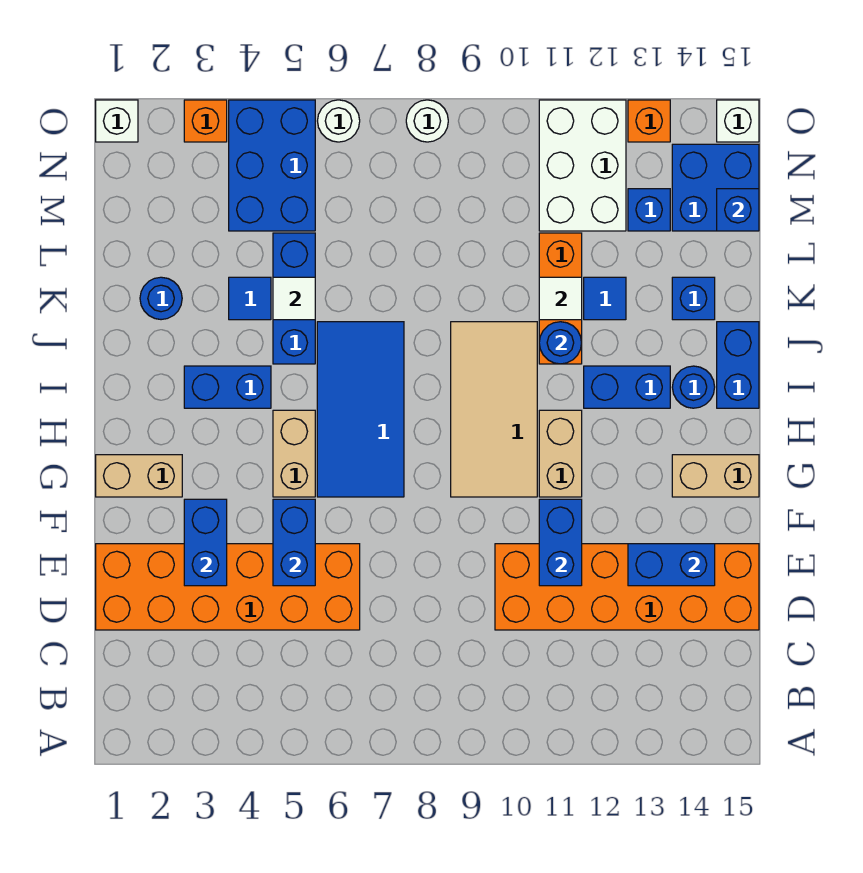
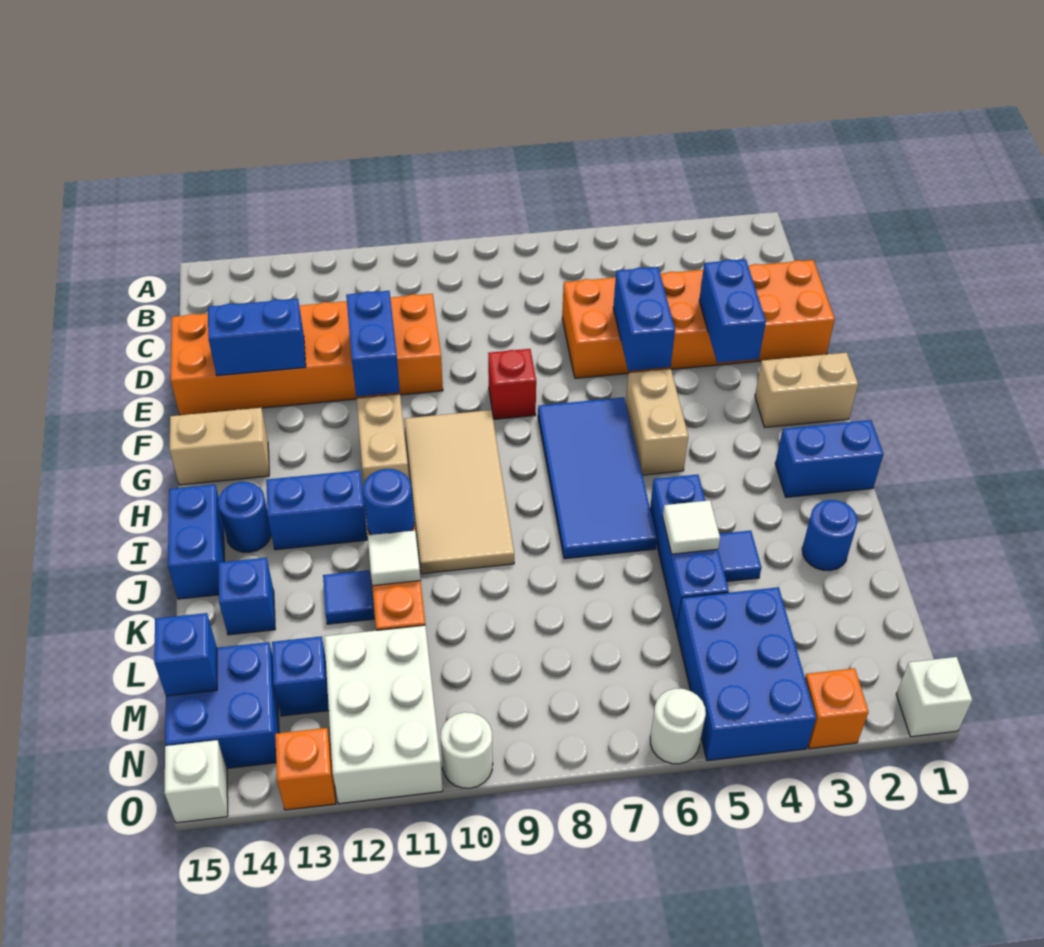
none -> red 1x1 brick [488,349,536,419]
blue 1x2 brick [184,366,271,408] -> blue 1x2 brick moved to [775,420,883,497]
white 1x1 round brick [406,100,448,142] -> white 1x1 round brick moved to [441,712,493,788]

